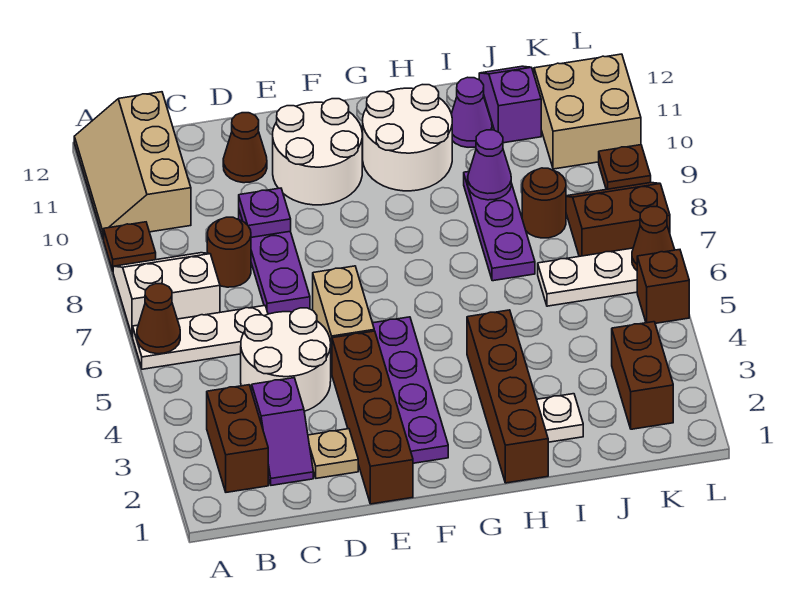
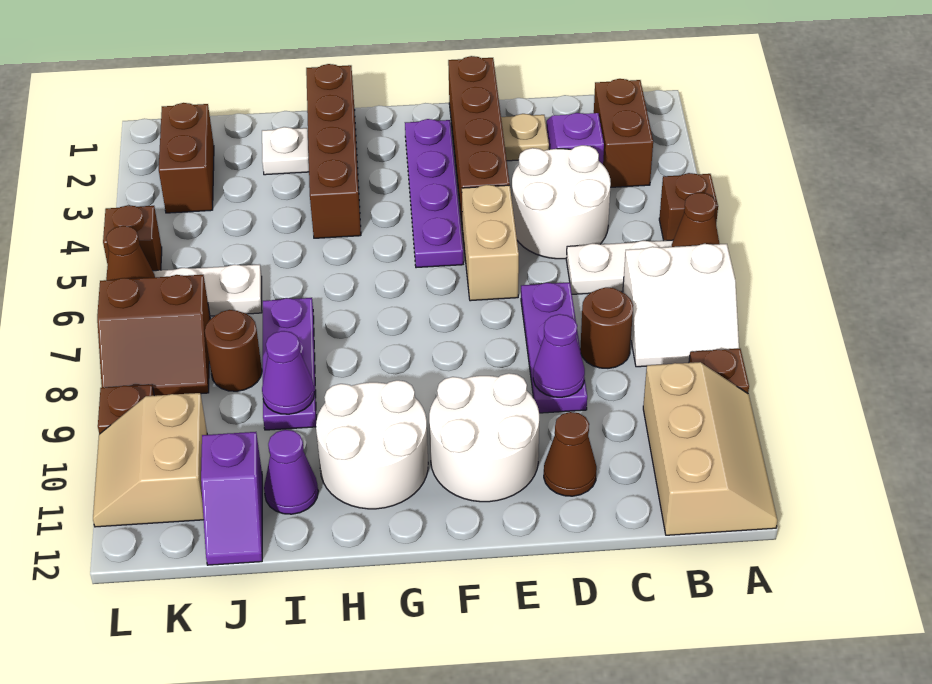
none -> brown 1x1 brick [659,173,718,241]
purple 1x1 plate [239,188,291,237] -> purple 1x1 cone [533,314,585,397]
tan 2x2 brick [534,54,641,169] -> tan 2x2 slope [93,393,207,527]

